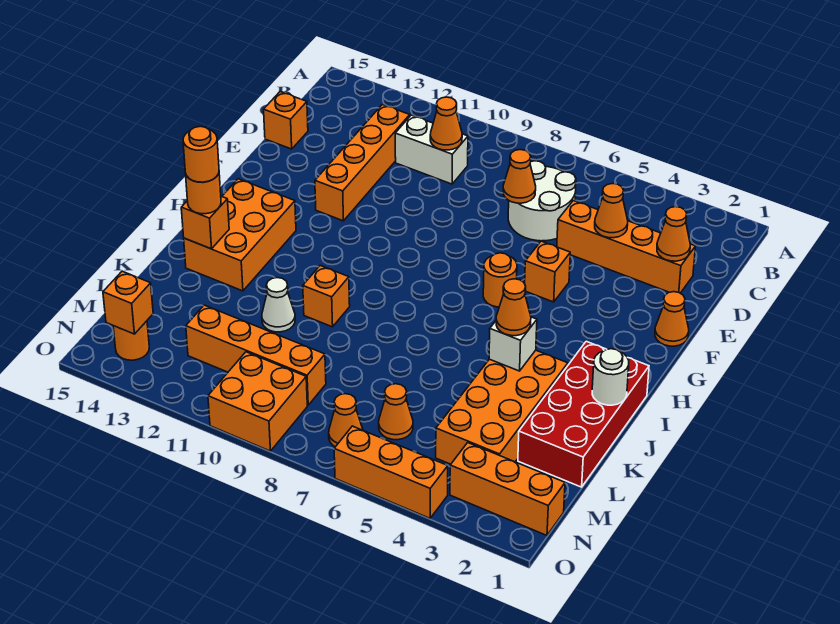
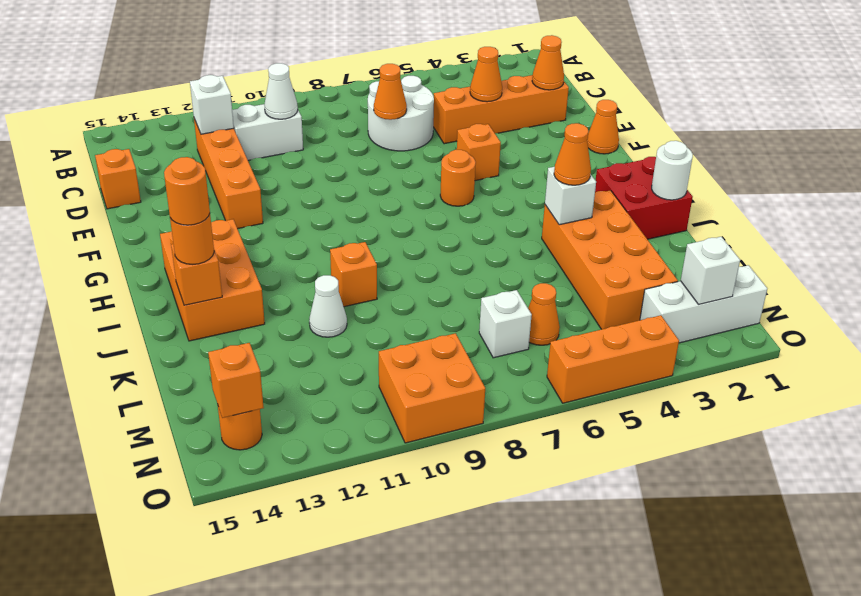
orange 1x1 cone [430,97,462,150] -> white 1x1 cone [264,63,298,119]
none -> white 1x1 brick [190,75,234,134]
red 2x4 brick [518,341,649,487] -> red 2x2 brick [595,157,693,239]
none -> white 1x1 brick [479,290,532,358]
orange 1x4 brick [186,305,326,405] -> none
orange 1x3 brick [450,443,565,535] -> white 1x3 brick [640,265,767,343]
none -> white 1x1 brick [681,237,740,304]
orange 1x1 cone [329,394,363,447] -> none

